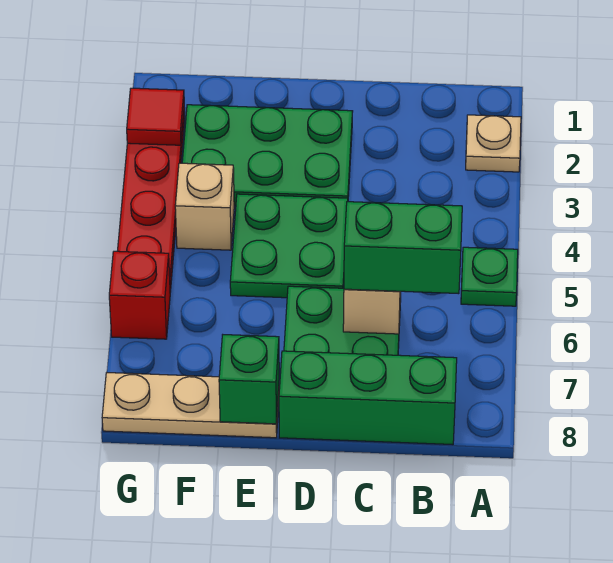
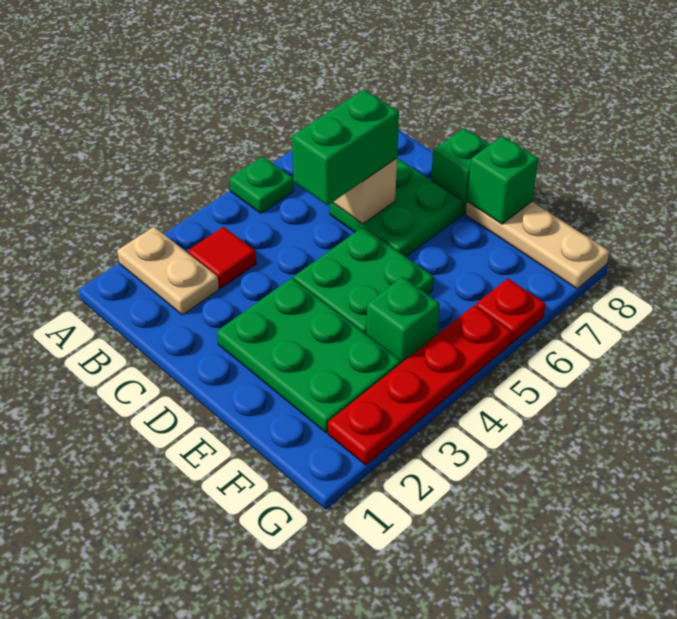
tan 1x1 plate [466,115,521,172] -> tan 1x2 plate [117,227,219,315]
green 1x2 brick [344,202,462,294] -> green 1x2 brick turned to [292,90,399,205]
green 1x3 brick [279,351,457,445] -> green 1x1 brick [431,128,490,214]
tan 1x1 brick [175,163,234,250] -> green 1x1 brick [366,277,440,363]
red 1x1 tile [127,88,184,145] -> red 1x1 tile moved to [188,227,256,288]
red 1x1 brick [109,251,170,339] -> red 1x1 plate [476,278,546,343]

